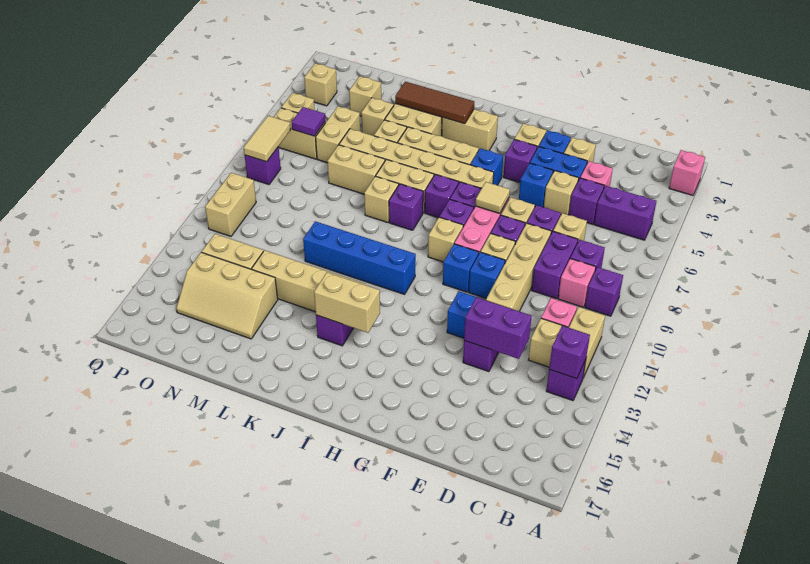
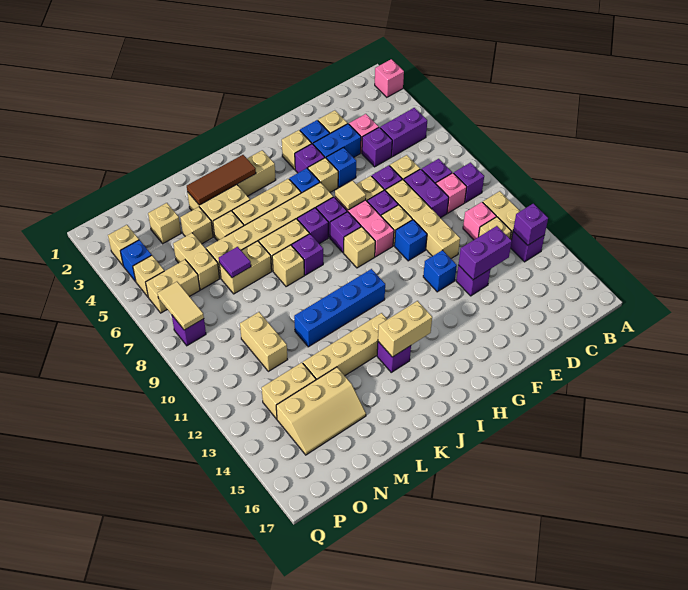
tan 1x1 brick [544,171,579,215] -> tan 1x1 brick moved to [308,158,338,192]
blue 1x1 brick [443,244,479,292] -> blue 1x1 brick moved to [120,240,152,281]
purple 1x1 tile [292,107,325,136] -> purple 1x1 tile moved to [219,247,251,278]
tan 1x2 brick [205,173,256,236] -> tan 1x2 brick moved to [240,312,287,371]

